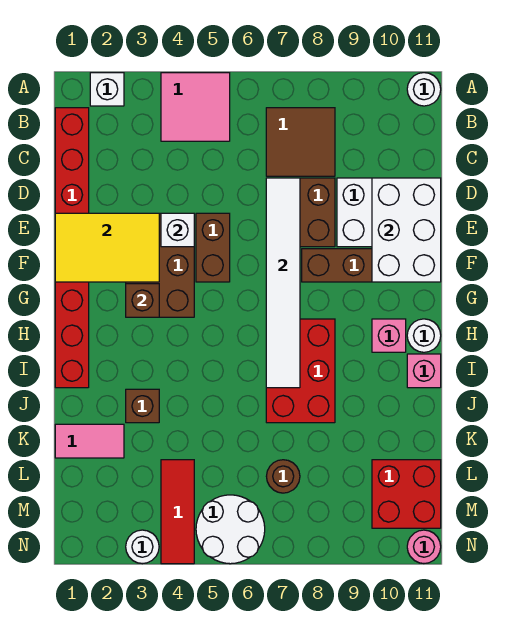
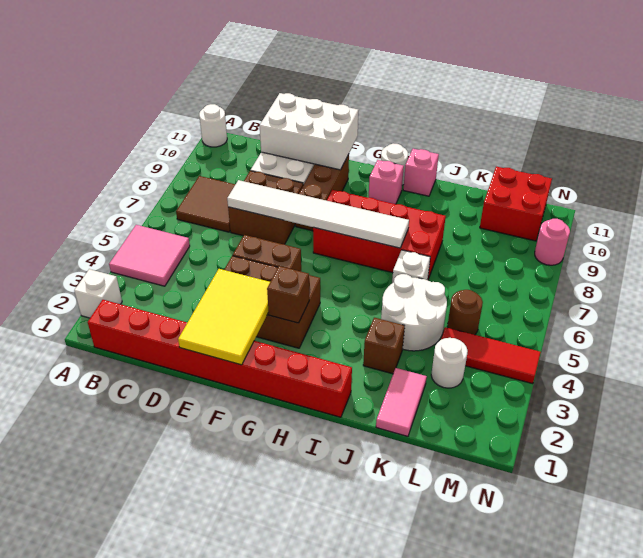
white 1x1 brick [161,213,194,247] -> white 1x1 brick moved to [392,250,430,283]
red 2x3 brick [266,319,335,423] -> red 2x4 brick [313,190,446,279]
brown 1x1 round brick [266,460,300,493] -> brown 1x1 round brick moved to [447,290,483,335]
white 2x2 round brick [196,495,265,564] -> white 2x2 round brick moved to [381,274,447,351]
white 1x1 round brick [126,530,159,564] -> white 1x1 round brick moved to [431,338,468,388]
pink 1x1 round brick [407,530,441,563] -> pink 1x1 round brick moved to [535,219,570,265]

